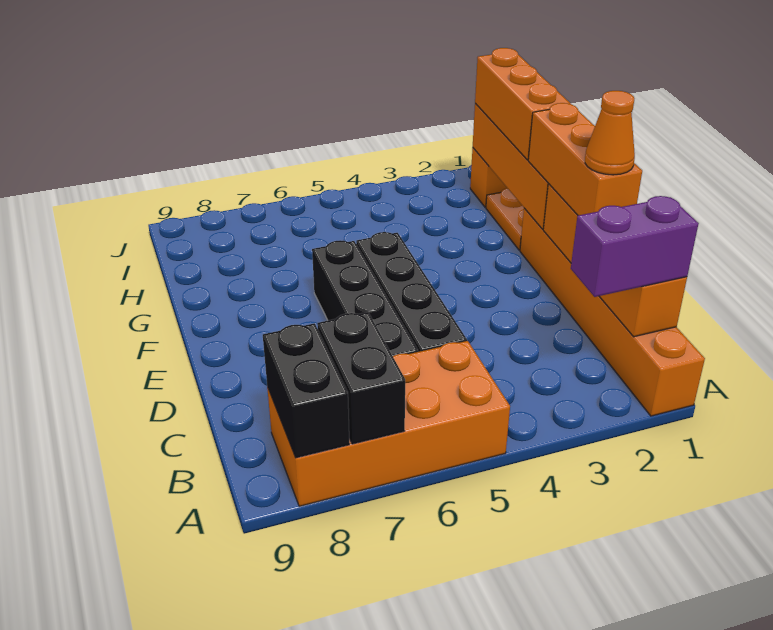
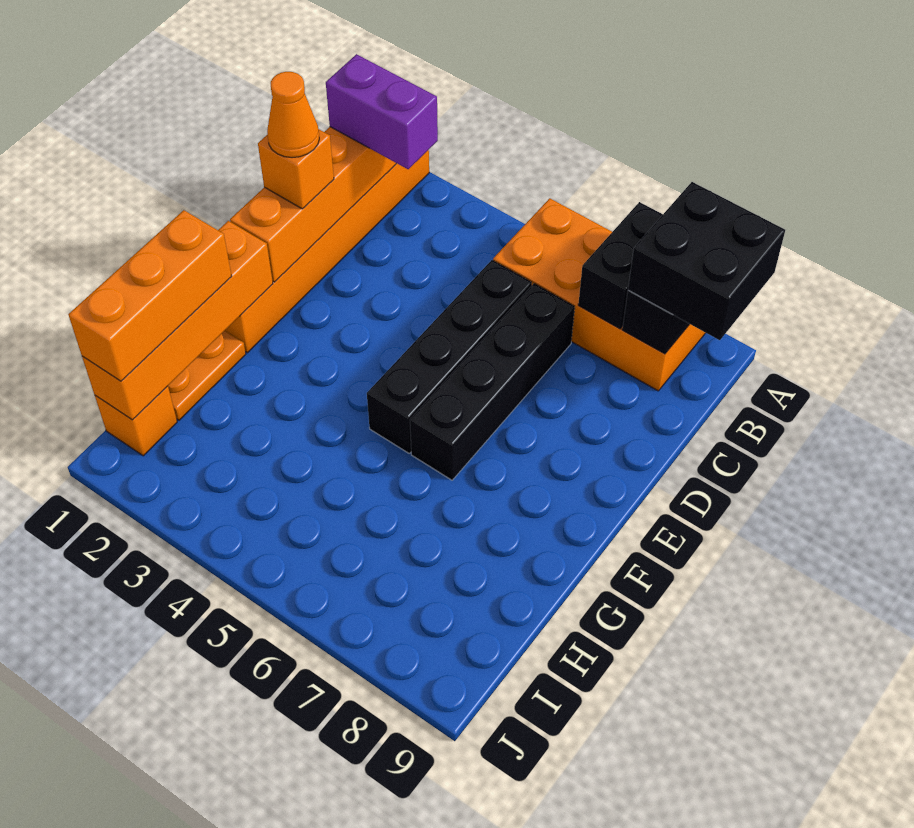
none -> black 2x2 brick [628,182,785,340]
orange 1x3 brick [528,103,642,215] -> orange 1x1 brick [258,129,334,209]

